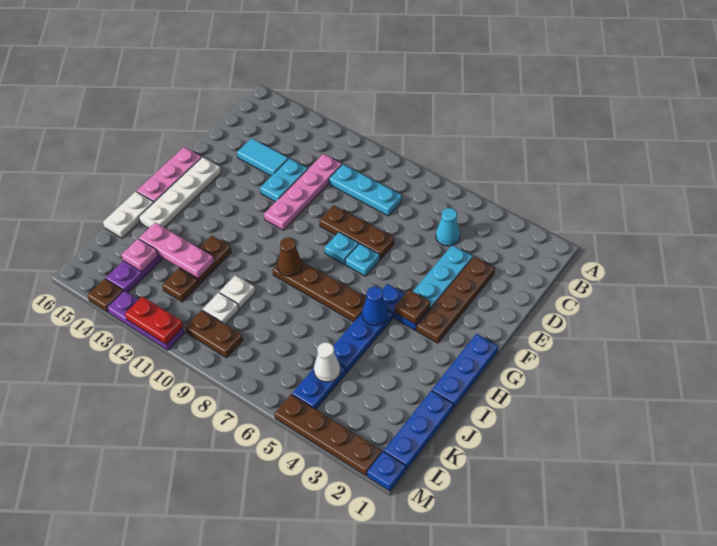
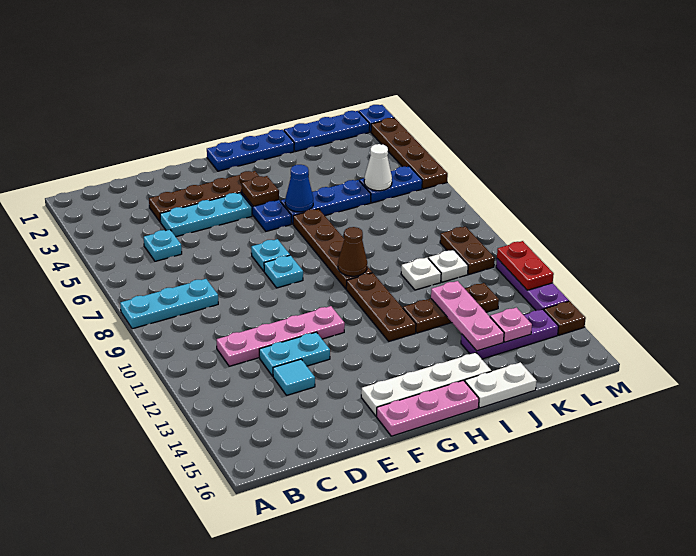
cyan 1x1 cone [436,208,460,246] -> cyan 1x1 plate [144,230,182,261]
cyan 1x3 plate [329,164,402,216] -> cyan 1x3 plate turned to [120,279,218,329]
cyan 1x2 tile [237,138,288,176] -> cyan 1x1 tile [273,359,315,395]
brown 1x3 plate [319,205,394,259] -> brown 1x3 plate moved to [346,273,416,341]

